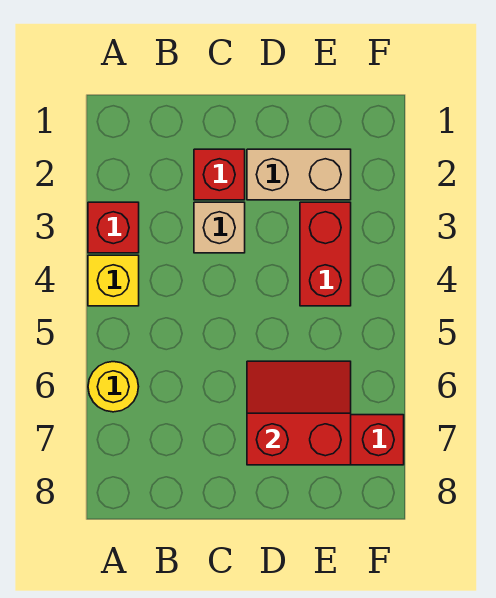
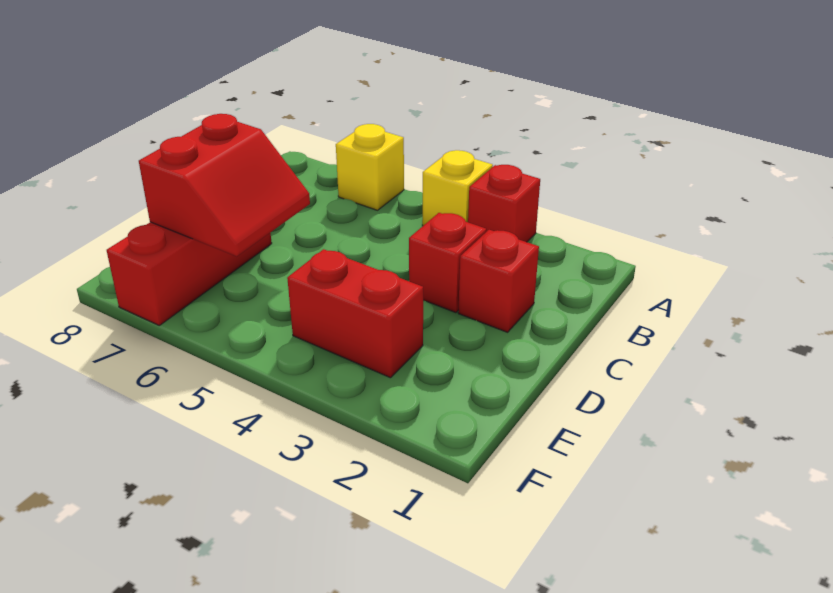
yellow 1x1 round brick [88,362,139,412] -> yellow 1x1 brick [336,124,404,210]
tan 1x1 brick [194,202,245,253] -> red 1x1 brick [409,213,486,313]
tan 1x2 brick [247,149,351,200] -> none

